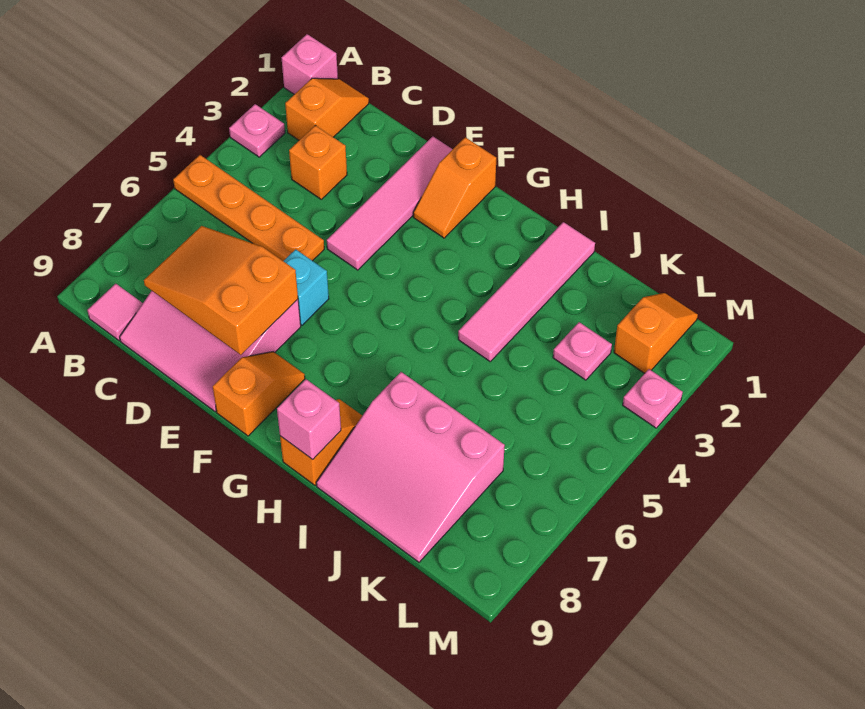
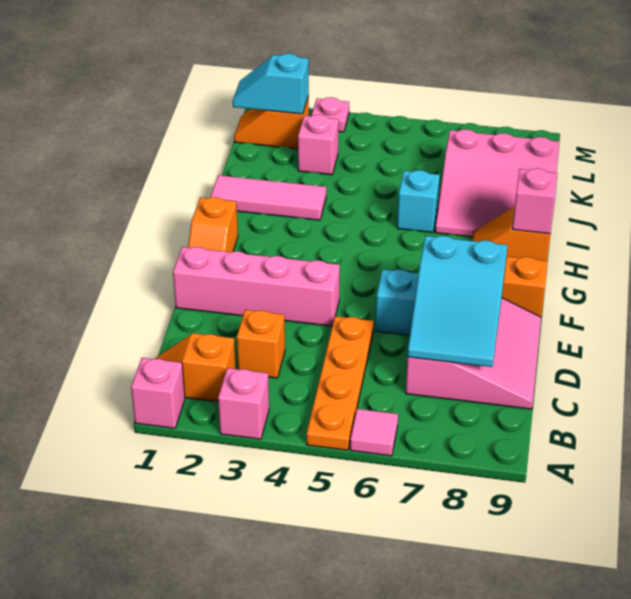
pink 1x1 plate [229,104,285,157] -> pink 1x1 brick [218,368,269,439]
pink 1x1 tile [87,284,143,341] -> pink 1x1 tile moved to [350,409,398,456]
orange 2x3 slope [144,226,298,355] -> cyan 2x3 slope [408,236,507,367]
pink 1x4 tile [327,137,453,270] -> pink 1x4 brick [173,247,340,326]
orange 1x2 slope [413,137,496,238] -> orange 1x2 slope turned to [188,197,238,252]
pink 1x4 tile [458,222,595,361] -> pink 1x3 tile [211,175,326,220]
none -> cyan 1x1 brick [397,170,440,233]
pink 3x3 slope [316,372,505,562] -> pink 3x3 slope turned to [435,129,560,237]
pink 1x1 plate [553,322,612,380] -> pink 1x1 brick [298,115,339,175]
none -> cyan 1x2 slope [233,54,309,114]

